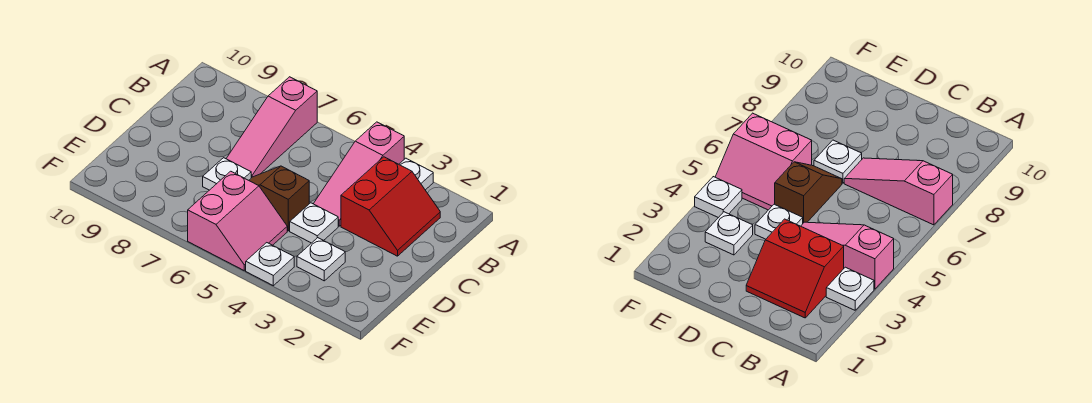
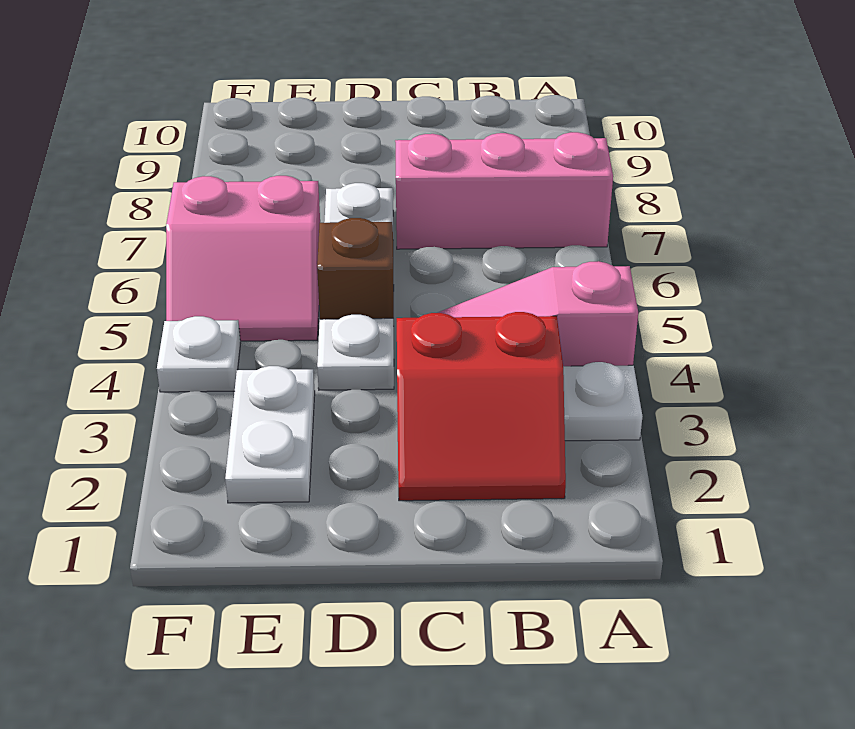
pink 1x3 slope [226,77,317,178] -> pink 1x3 brick [395,132,613,249]
white 1x1 plate [297,238,345,281] -> white 1x2 plate [225,366,315,503]

